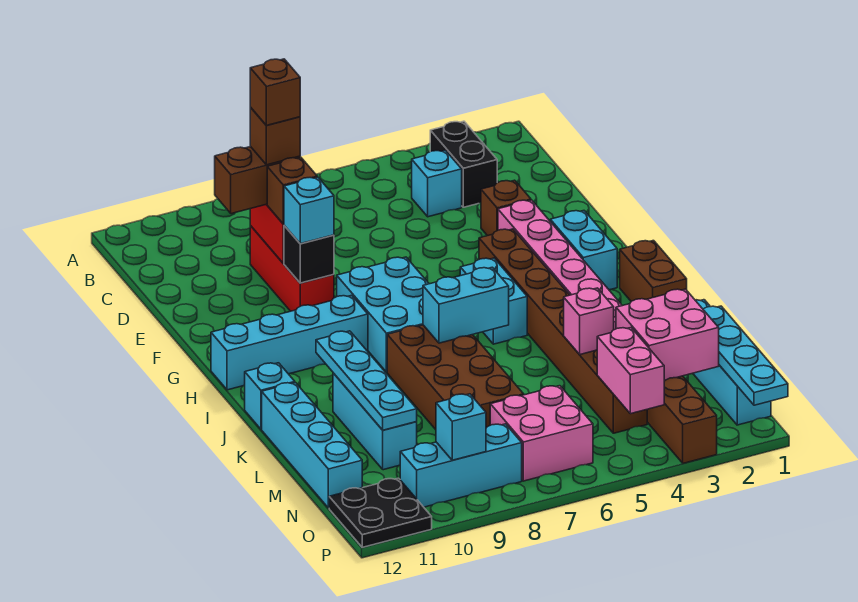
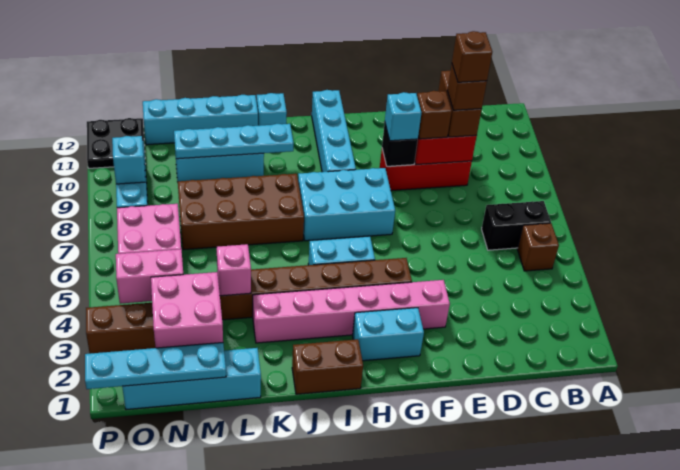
black 1x2 brick [430,121,497,207] -> black 1x2 brick moved to [482,201,551,250]
cyan 1x1 brick [412,150,462,217] -> none
brown 1x1 brick [481,180,531,236] -> brown 1x1 brick moved to [517,223,559,271]
cyan 1x2 brick [423,267,509,343] -> none

